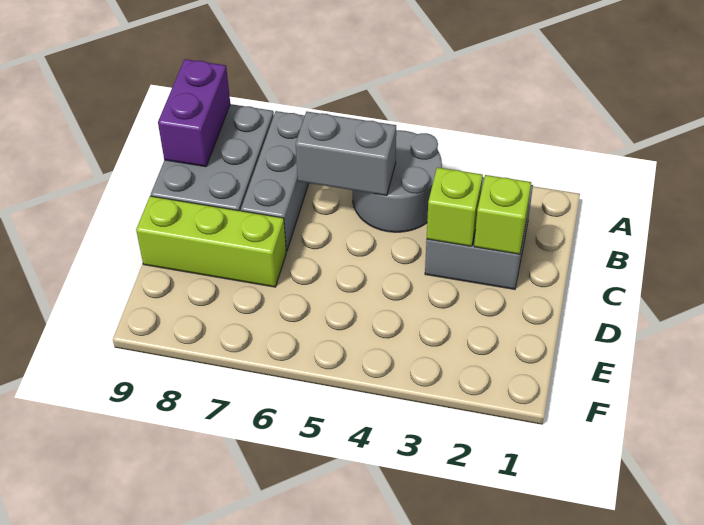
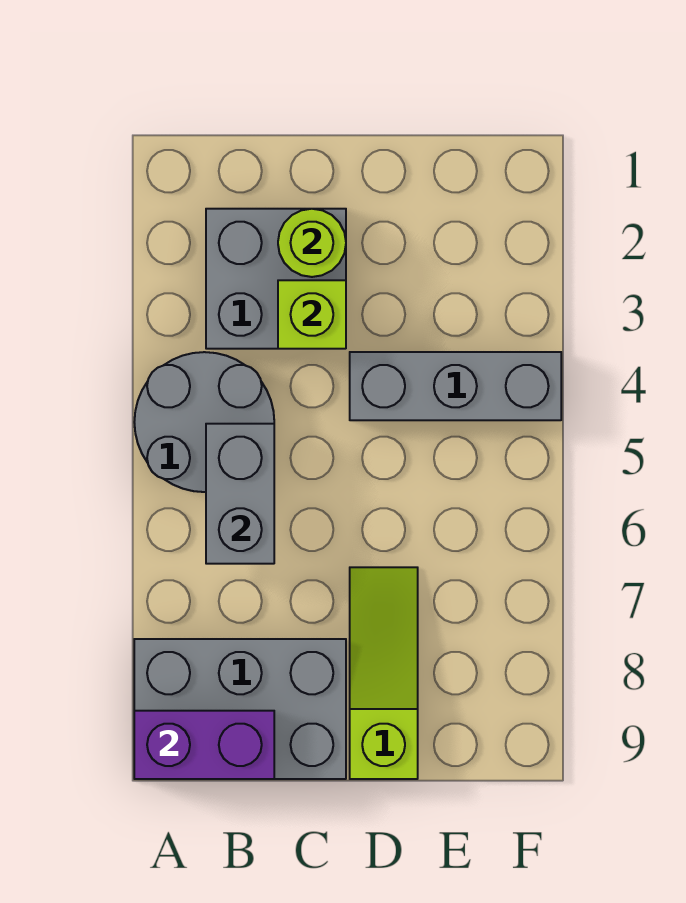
grey 1x3 brick [241,111,309,251] -> grey 1x3 brick moved to [350,352,561,420]
lime 1x1 brick [474,175,531,255] -> lime 1x1 round brick [278,209,346,277]
lime 1x3 brick [136,196,286,287] -> lime 1x3 slope [350,567,418,779]

